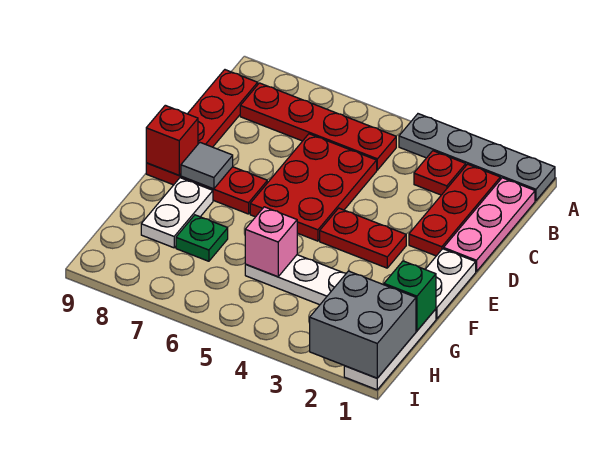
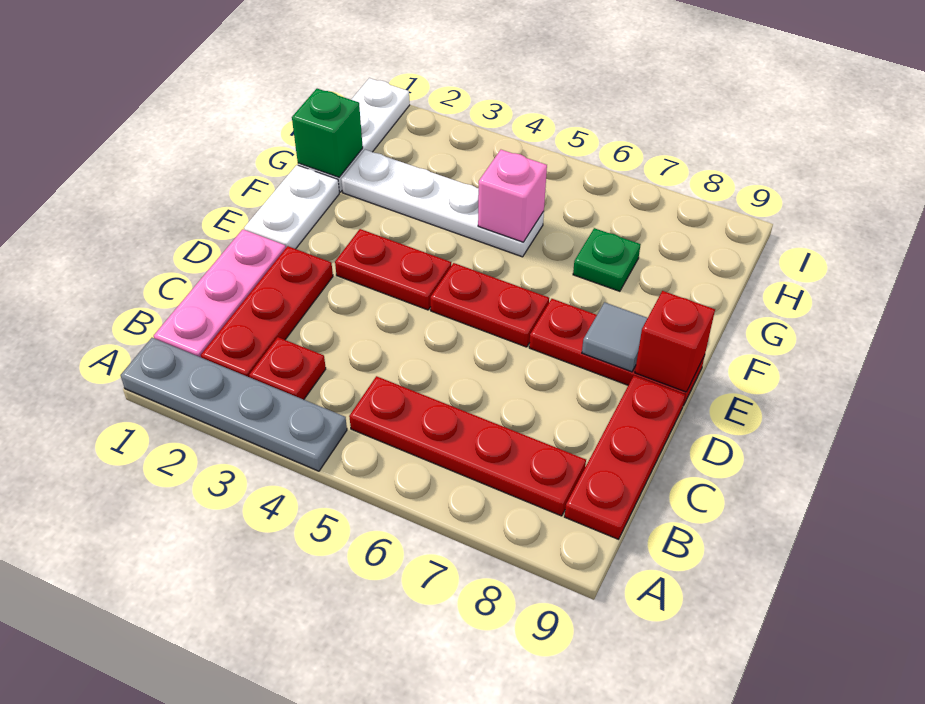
red 2x3 plate [250,134,377,241] -> red 1x2 plate [430,263,549,347]
white 1x2 plate [141,178,213,248] -> none
grey 2x2 brick [310,271,416,378] -> none

